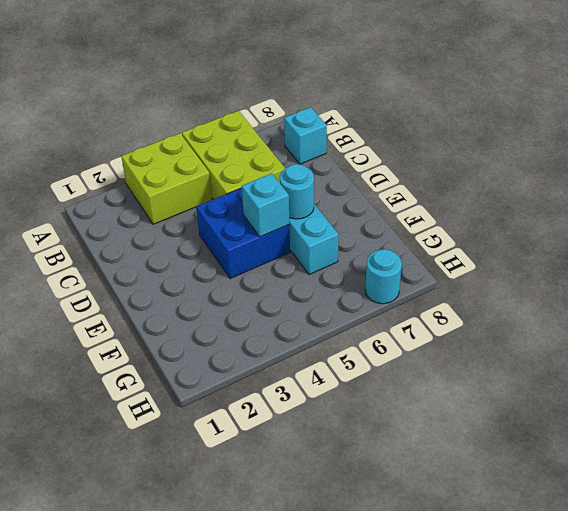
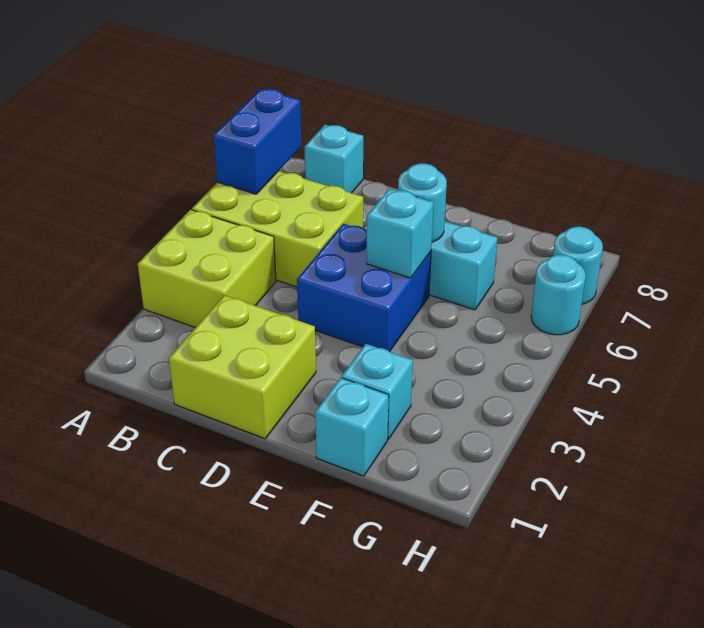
none -> blue 1x2 brick [213,89,301,194]
none -> lime 2x2 brick [169,295,316,439]
none -> cyan 1x1 brick [315,378,389,476]
none -> cyan 1x1 brick [342,344,413,439]
none -> cyan 1x1 round brick [531,255,586,335]

